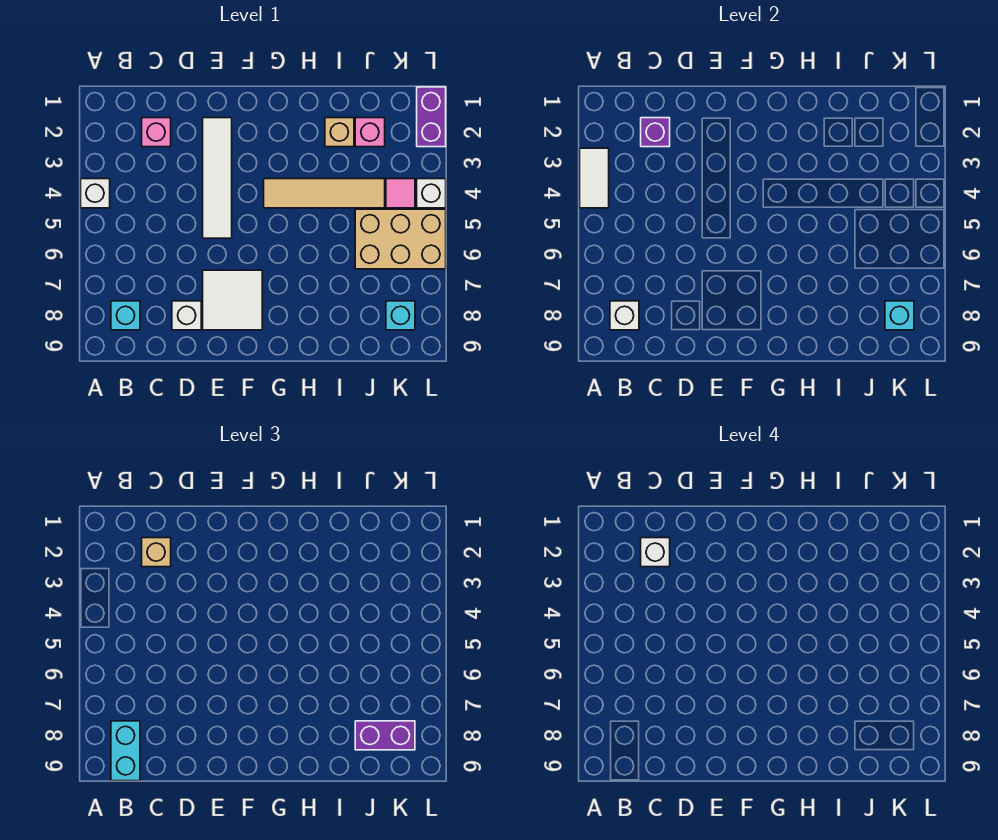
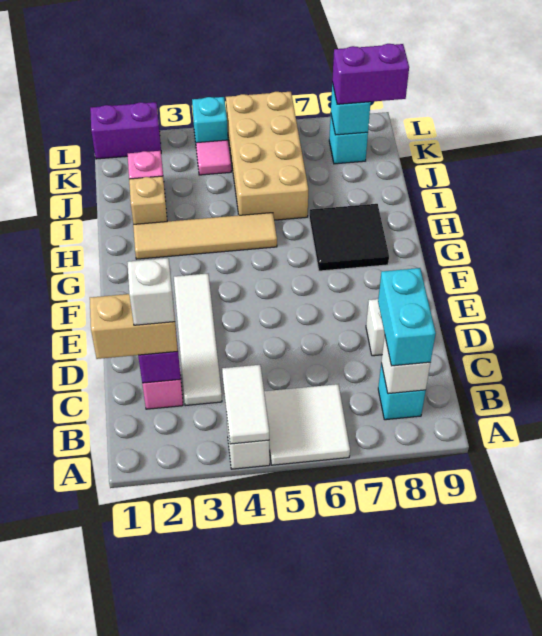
white 1x2 tile [580,148,609,208] -> white 1x2 tile turned to [222,365,269,444]
cyan 1x2 brick [111,721,140,781] -> cyan 1x2 brick turned to [378,268,436,366]
tan 1x1 brick [142,538,171,567] -> tan 1x2 brick [90,294,178,359]
white 1x4 tile [203,118,232,238] -> white 1x4 tile turned to [174,274,222,406]
white 2x2 tile [203,270,262,330] -> white 2x2 tile moved to [264,384,350,465]
tan 1x4 tile [264,179,385,208] -> tan 1x4 tile turned to [133,213,277,259]
none -> black 2x2 tile [309,204,389,271]
tan 2x3 brick [355,209,446,269] -> tan 2x4 brick [226,92,308,220]
purple 1x2 brick [355,721,415,750] -> purple 1x2 brick turned to [332,44,409,104]
white 1x1 brick [417,179,446,208] -> cyan 1x1 brick [192,97,228,143]

